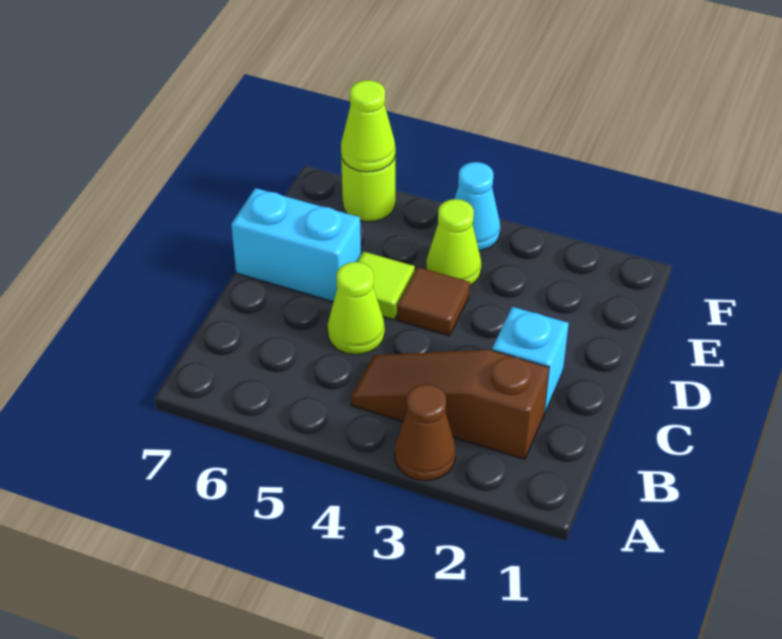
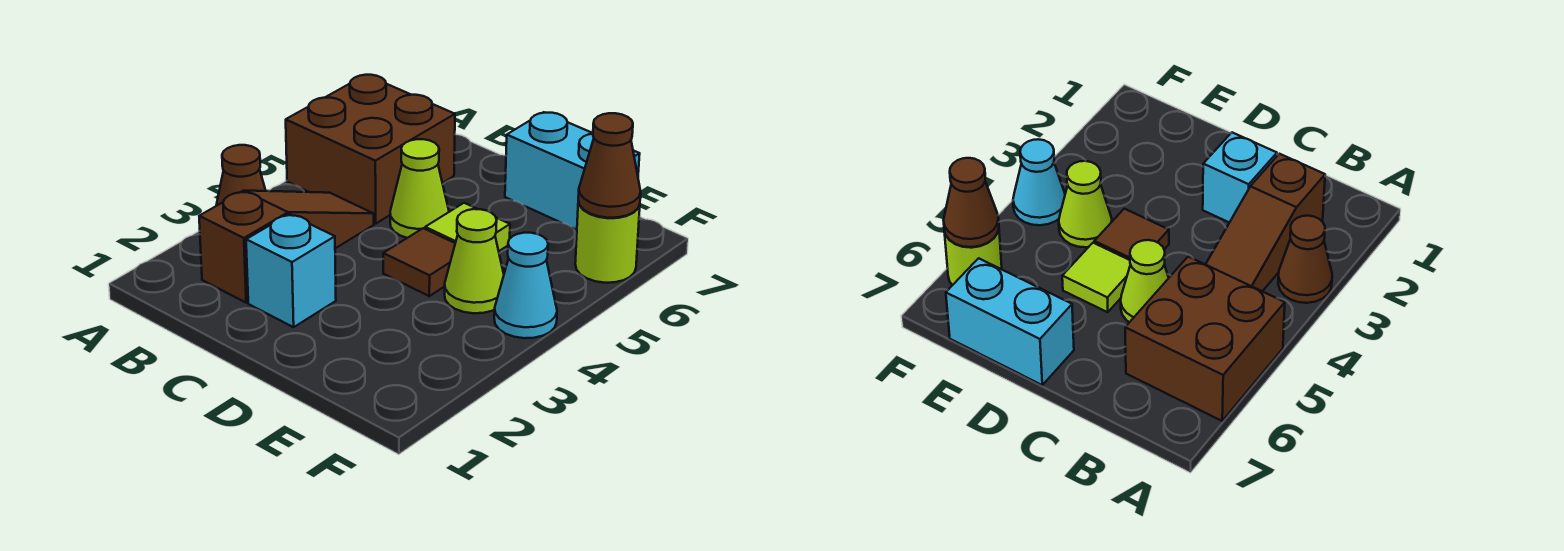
none -> brown 2x2 brick [286,75,455,224]
cyan 1x2 brick [231,188,361,302] -> cyan 1x2 brick turned to [505,112,640,230]
lime 1x1 cone [341,80,395,172] -> brown 1x1 cone [578,113,641,218]

